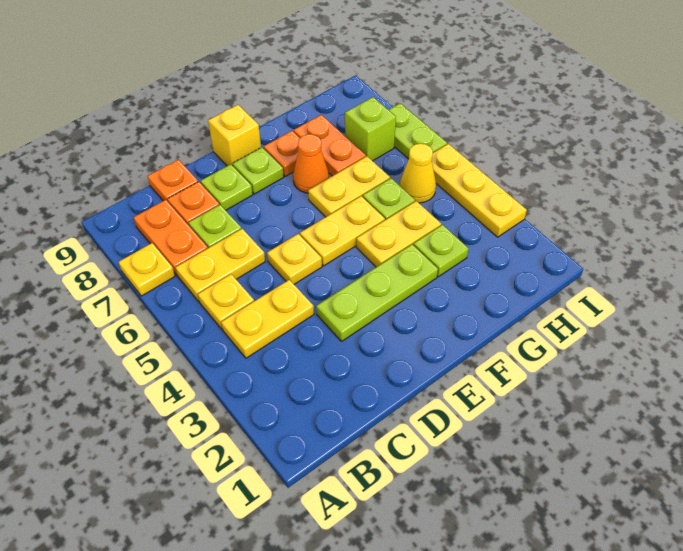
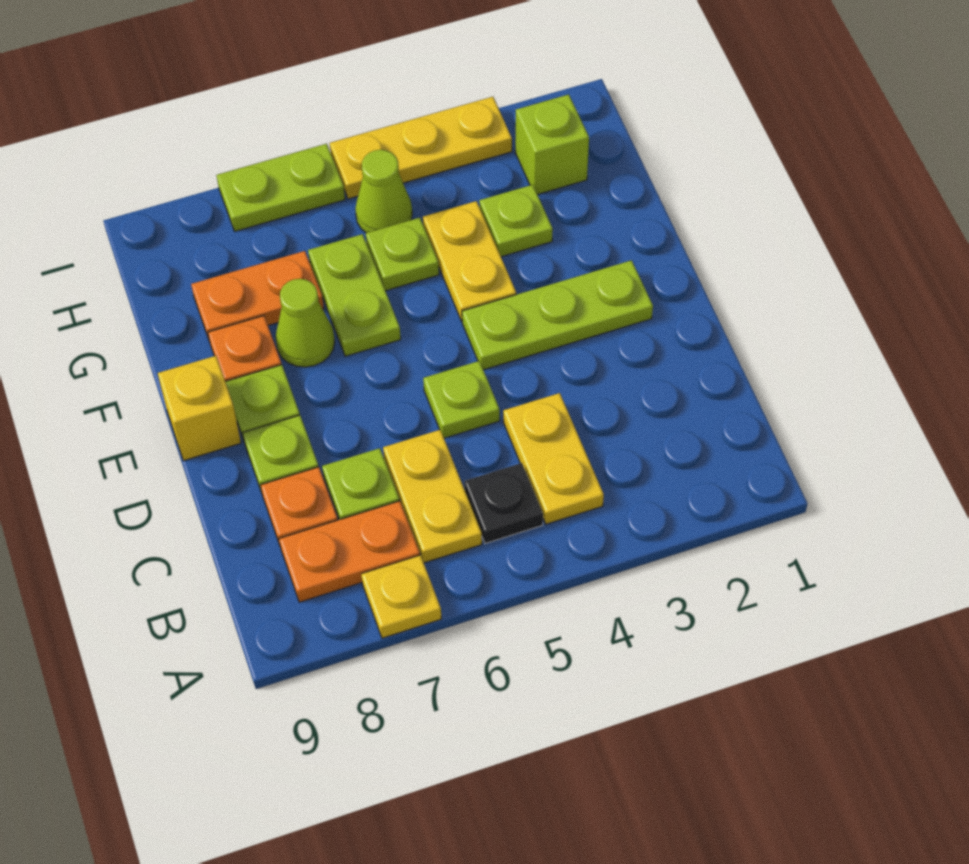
yellow 1x1 plate [198,274,254,329] -> black 1x1 plate [464,463,543,544]
orange 1x1 plate [148,160,198,201] -> none
lime 1x3 plate [316,244,438,341] -> lime 1x3 plate turned to [462,260,653,370]
yellow 1x1 plate [267,234,322,284] -> lime 1x1 plate [423,361,500,438]
yellow 1x2 plate [300,196,385,266] -> none
yellow 1x2 plate [308,156,390,217] -> lime 1x2 plate [308,234,401,356]
orange 1x1 cone [293,134,329,193] -> lime 1x1 cone [275,279,335,367]
yellow 1x1 cone [400,144,436,203] -> lime 1x1 cone [355,150,412,233]
lime 1x1 brick [345,97,396,161] -> lime 1x1 brick moved to [515,94,589,194]

